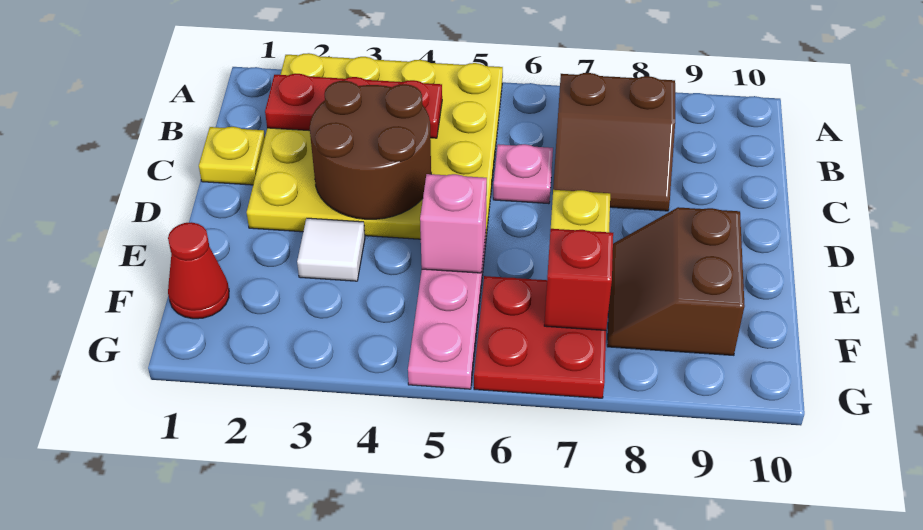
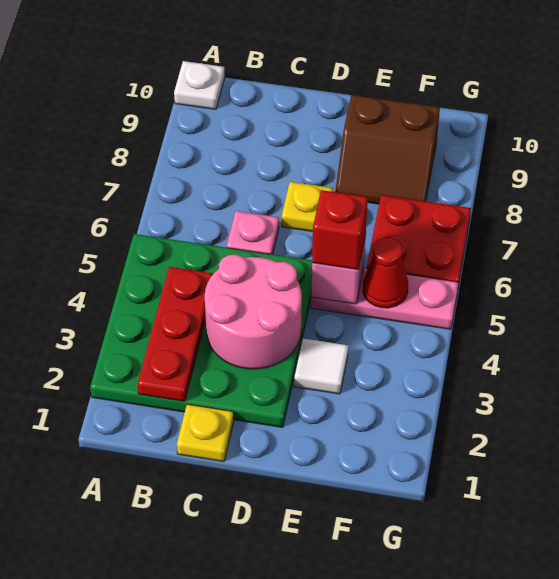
yellow 4x4 plate [247,53,503,239] -> green 4x4 plate [90,234,312,427]
none -> white 1x1 plate [174,61,225,109]
brown 2x2 slope [553,73,675,211] -> none
brown 2x2 round brick [310,81,431,219] -> pink 2x2 round brick [205,255,302,369]
red 1x1 cone [168,222,229,319] -> red 1x1 cone moved to [363,237,408,308]
red 1x1 brick [544,229,613,330] -> red 1x1 brick moved to [312,190,368,269]

